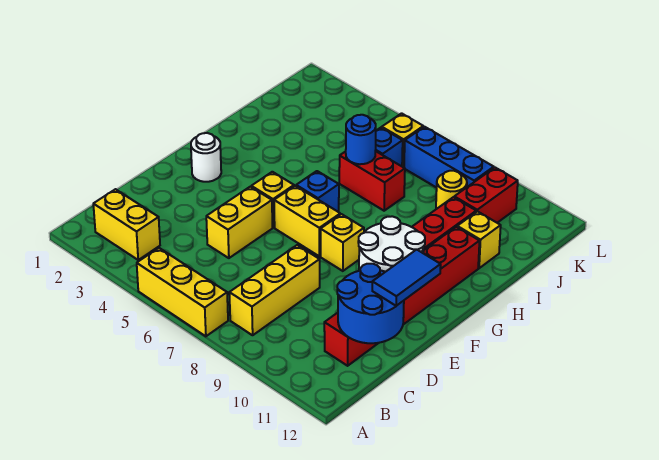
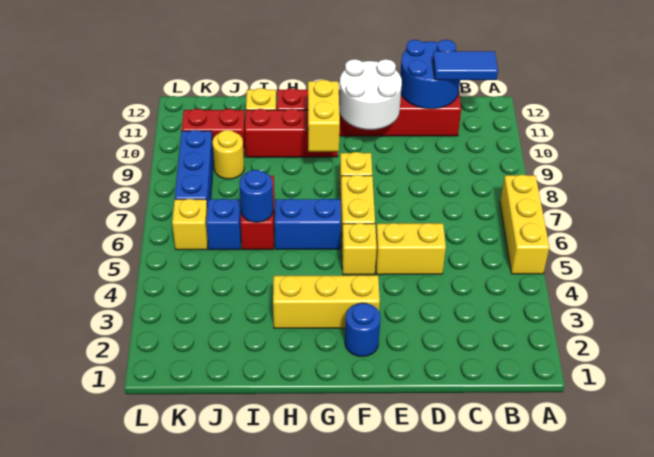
yellow 1x2 brick [93,189,160,260] -> yellow 1x2 brick moved to [308,80,340,152]
yellow 1x3 brick [229,245,320,335] -> yellow 1x3 brick moved to [273,275,380,328]
blue 1x2 tile [372,249,441,306] -> blue 1x2 tile moved to [433,51,498,80]
white 1x1 round brick [191,133,221,182] -> blue 1x1 round brick [345,303,381,357]
blue 1x1 brick [296,171,339,212] -> blue 1x2 brick [275,198,341,249]

